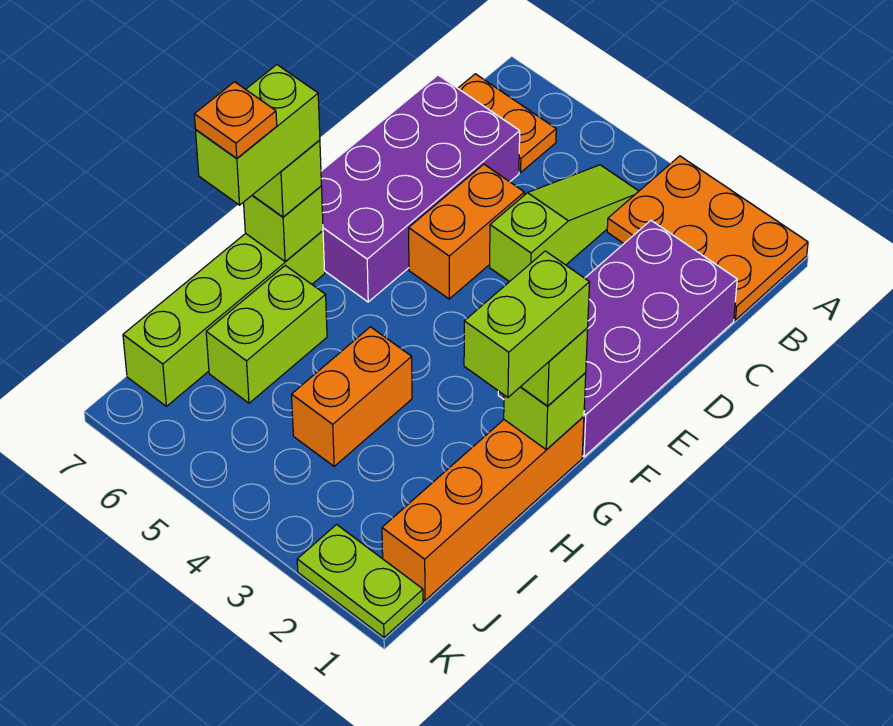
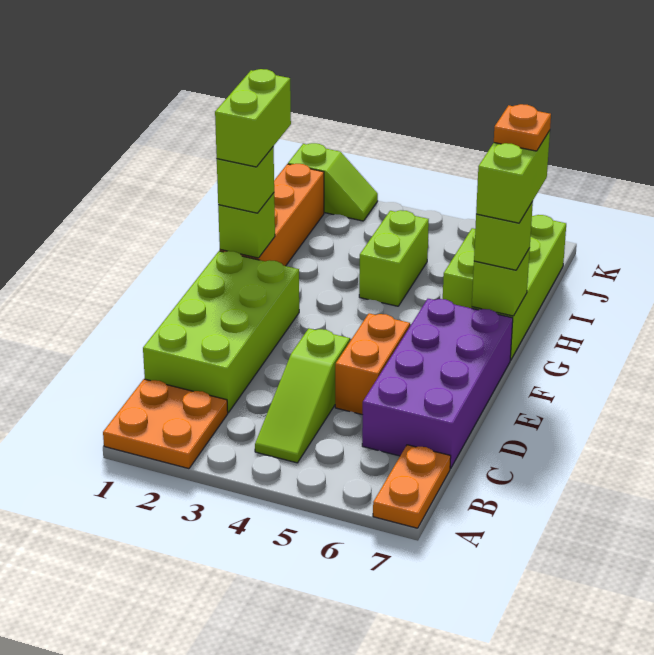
orange 2x3 plate [607,156,808,320] -> orange 2x2 plate [103,379,228,469]
orange 1x2 plate [458,74,556,172] -> orange 1x2 plate turned to [373,445,451,528]
purple 2x4 brick [498,221,737,457] -> lime 2x4 brick [143,251,299,413]
orange 1x2 brick [291,327,412,466] -> lime 1x2 brick [359,210,429,306]
lime 1x2 plate [297,525,423,637] -> lime 1x2 slope [288,143,378,221]

